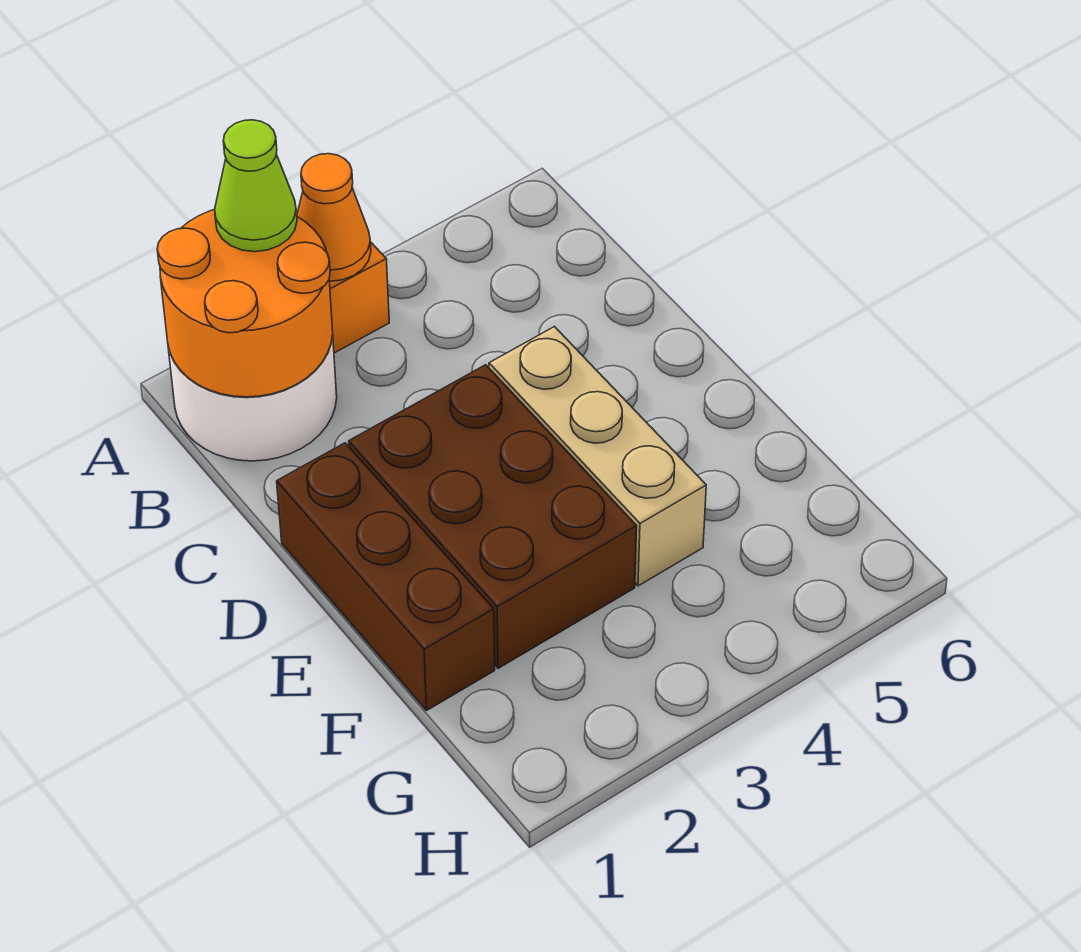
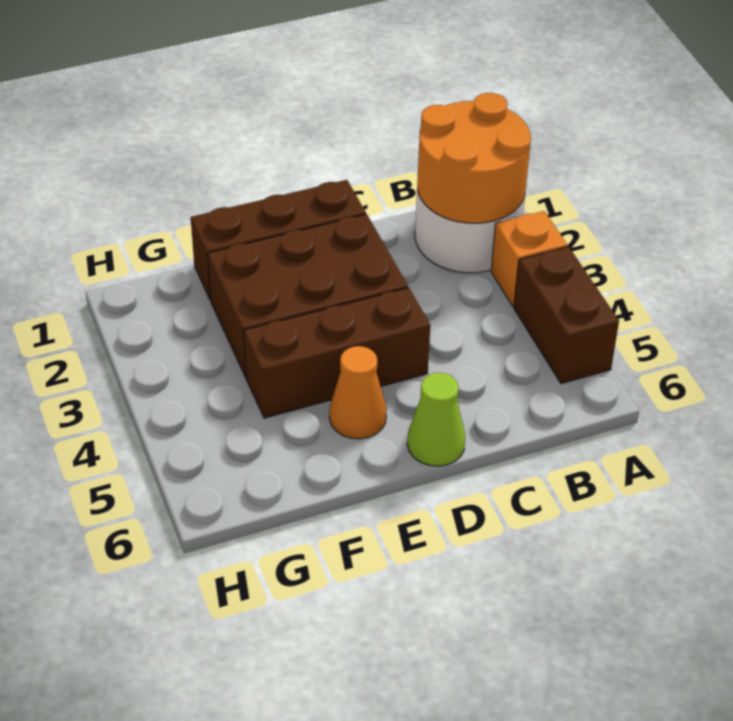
lime 1x1 cone [215,120,297,252] -> lime 1x1 cone moved to [407,373,465,466]
orange 1x1 cone [297,154,371,281] -> orange 1x1 cone moved to [329,346,387,439]
none -> brown 1x2 brick [514,247,619,384]
tan 1x3 brick [489,327,706,586] -> brown 1x3 brick [244,288,430,418]

